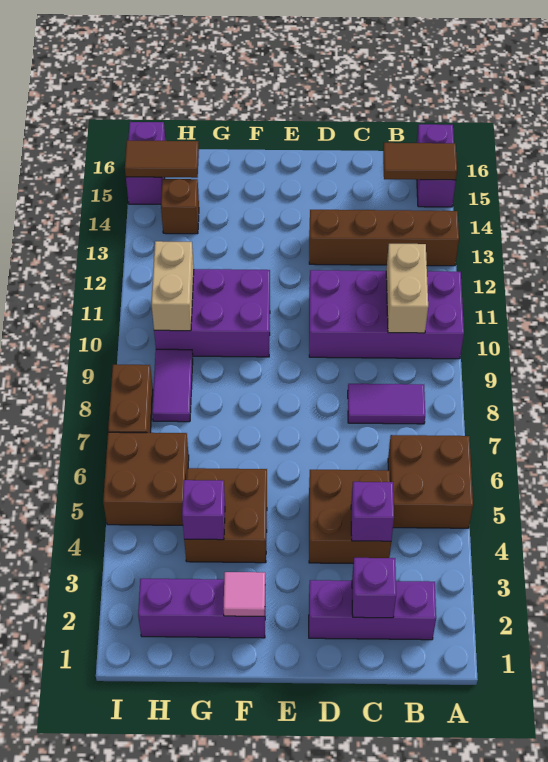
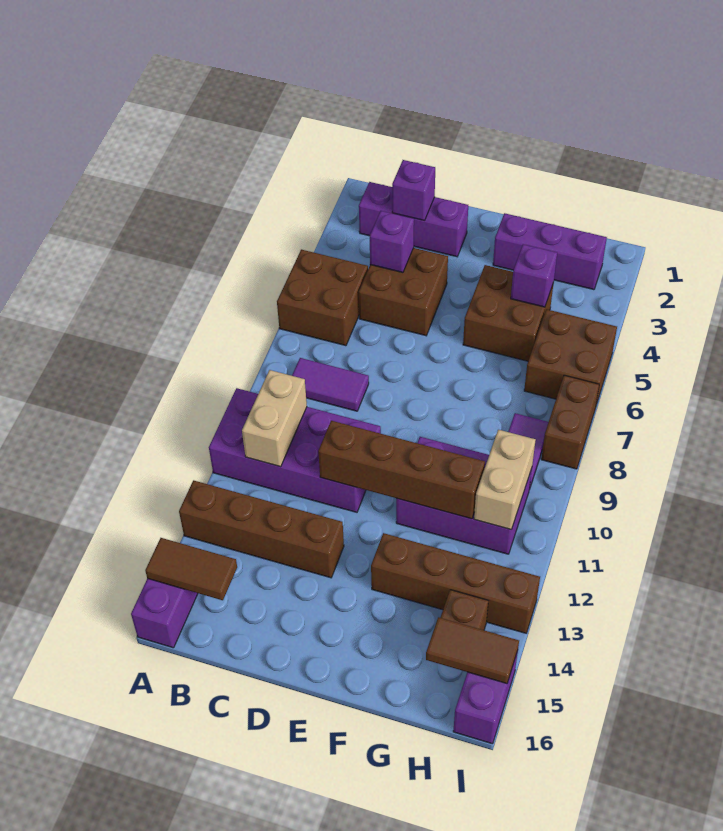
none -> brown 1x4 brick [318,421,485,519]
pink 1x1 tile [223,572,265,616] -> none
none -> brown 1x4 brick [371,533,540,633]

